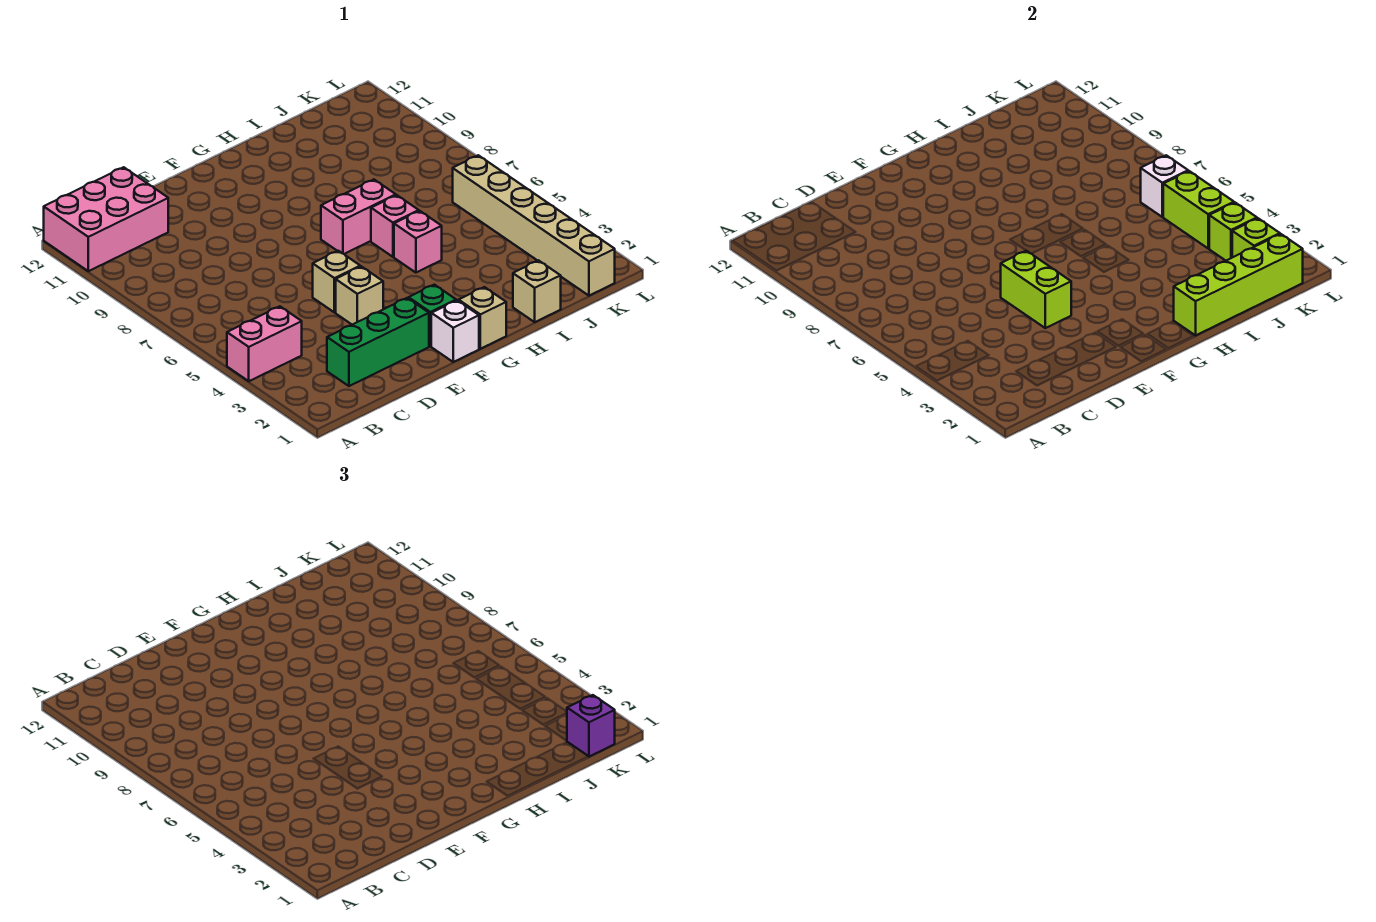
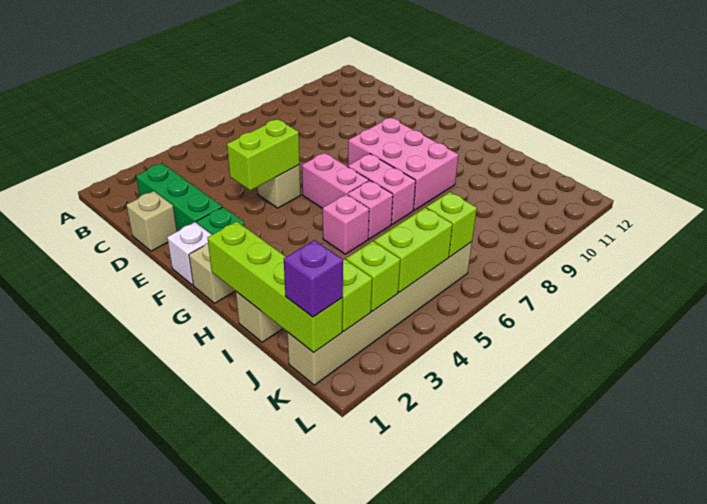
pink 1x2 brick [227,306,302,381] -> pink 1x2 brick moved to [302,153,369,209]
pink 2x3 brick [44,167,168,271] -> pink 2x3 brick moved to [348,117,458,210]
tan 1x1 brick [336,266,383,325] -> tan 1x1 brick moved to [126,191,177,251]
white 1x1 brick [1141,155,1188,217] -> lime 1x1 brick [426,192,477,257]

